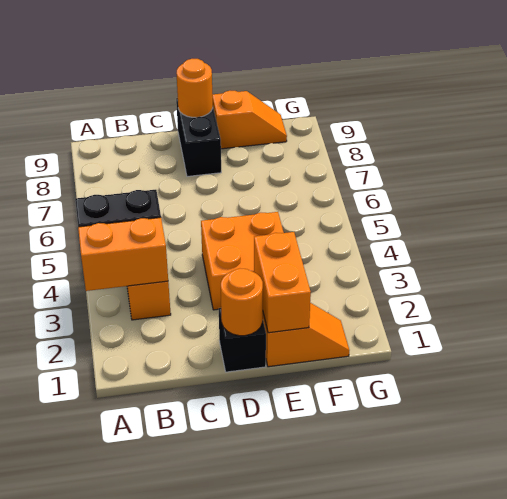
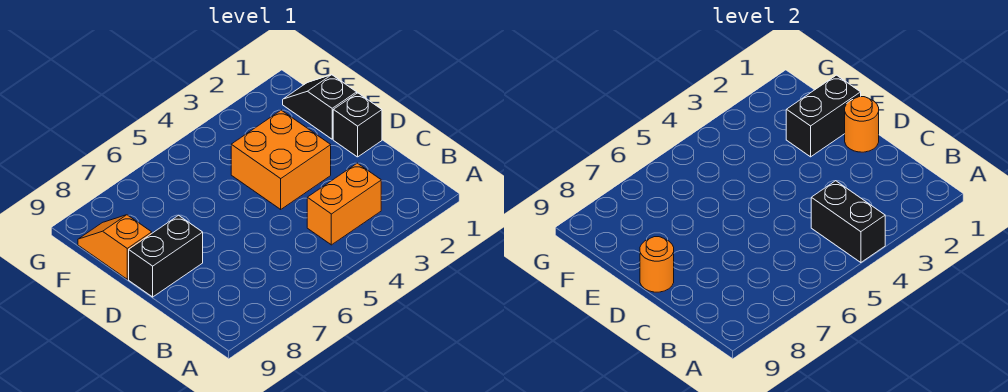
orange 1x2 brick [78,217,168,291] -> none
orange 1x2 slope [263,303,349,367] -> black 1x2 slope [283,75,357,139]
orange 1x2 brick [254,232,311,333] -> black 1x2 brick [786,75,861,157]

